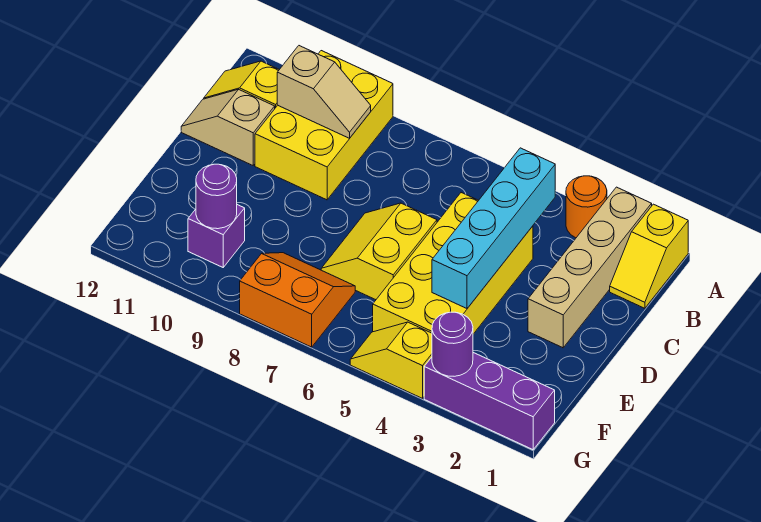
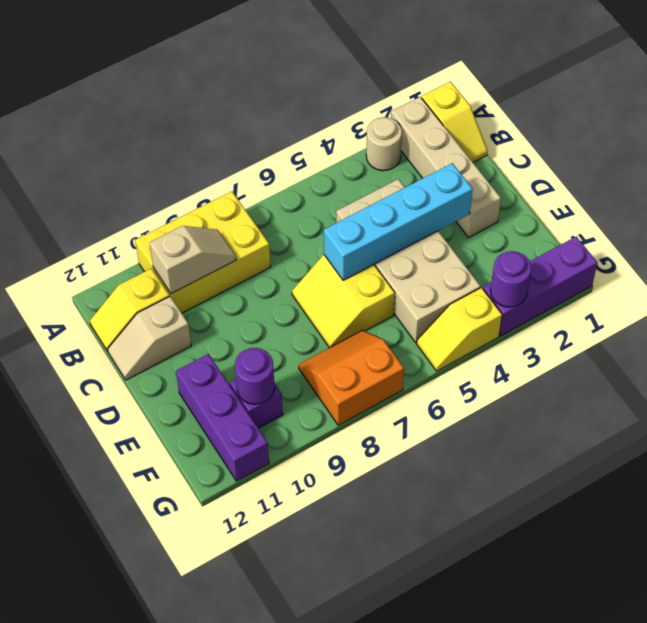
orange 1x1 round brick [566,176,607,238] -> tan 1x1 round brick [366,117,402,171]
yellow 2x3 brick [255,51,393,200] -> yellow 2x3 brick turned to [135,191,271,313]
cyan 1x4 brick [432,148,555,308] -> cyan 1x4 brick turned to [324,163,473,280]
yellow 2x4 brick [373,193,533,334] -> tan 2x4 brick [336,179,481,343]
none -> purple 1x3 brick [176,354,269,481]

